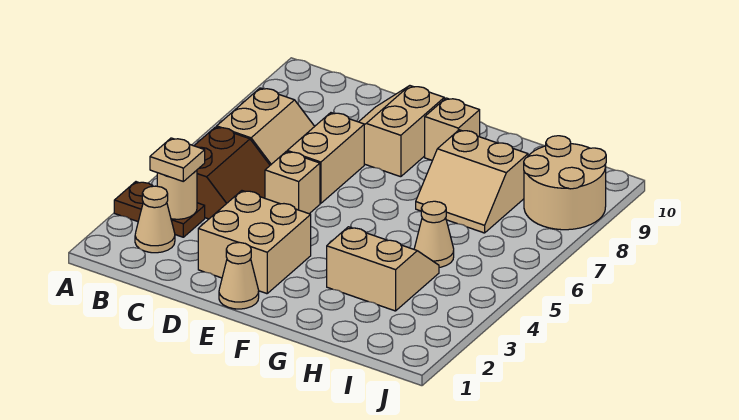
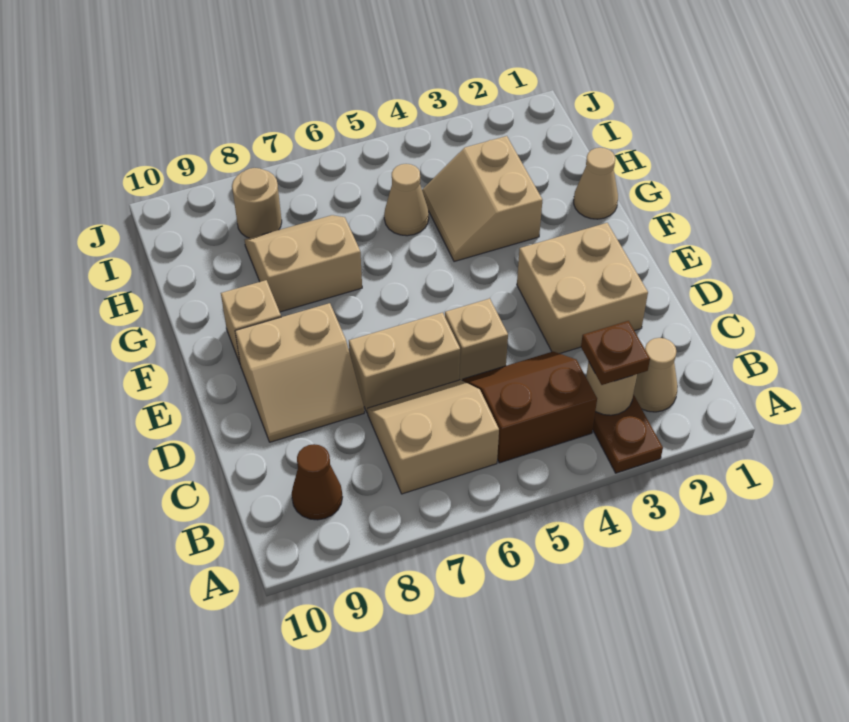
tan 1x1 plate [150,138,205,181] -> brown 1x1 plate [581,321,650,385]
none -> brown 1x1 cone [292,444,342,520]
tan 1x1 cone [219,242,259,309] -> tan 1x1 cone moved to [574,148,618,219]
tan 2x2 slope [416,130,528,233] -> tan 2x2 slope turned to [245,215,362,312]
tan 2x2 round brick [524,136,606,230] -> tan 1x1 round brick [232,168,282,238]

